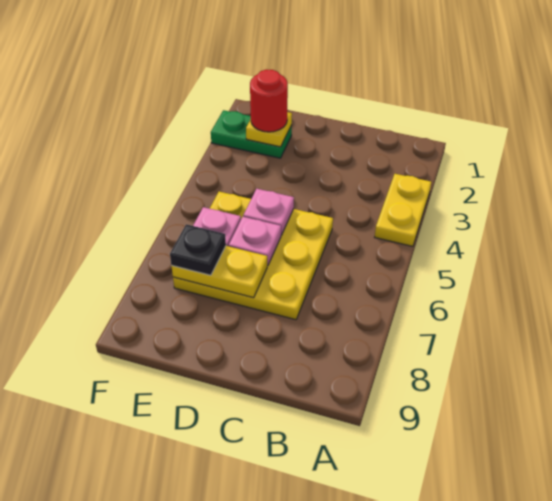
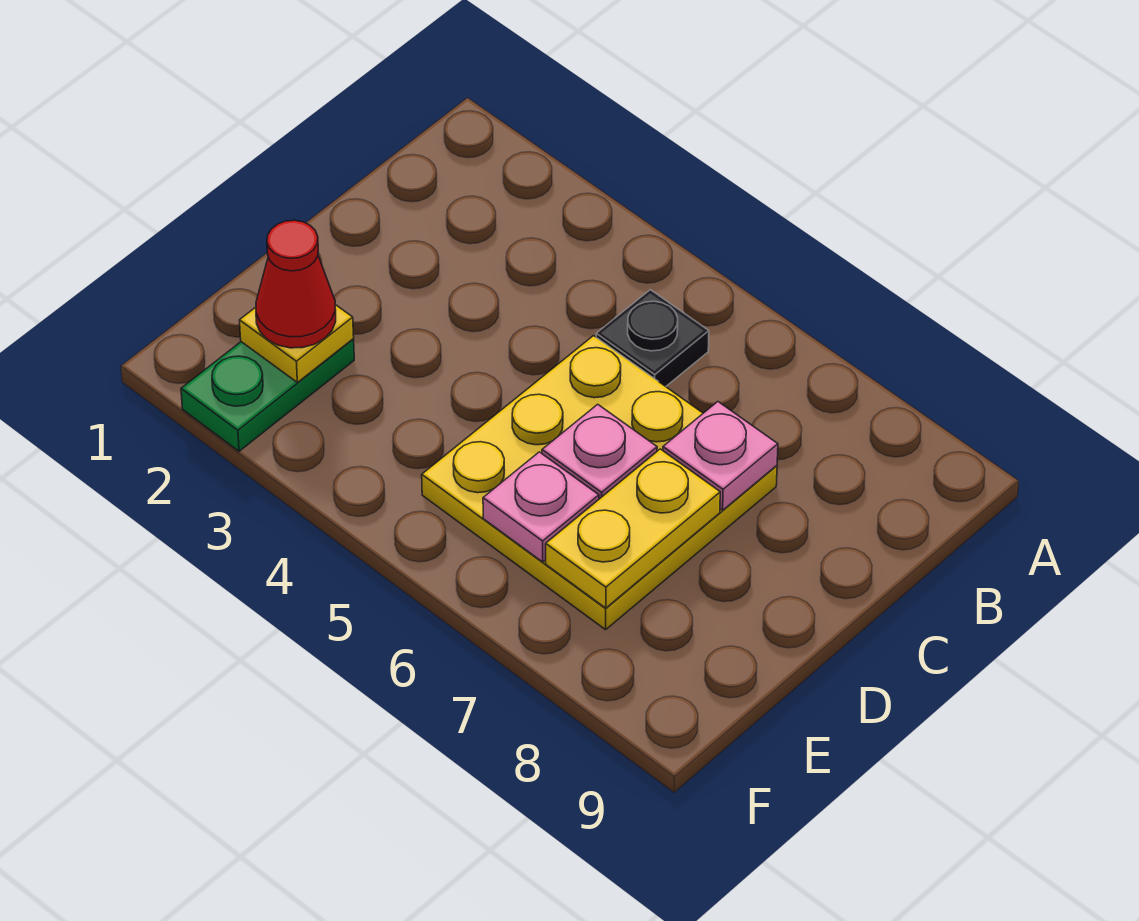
yellow 1x2 plate [375,174,431,246] -> none
pink 1x1 plate [243,189,294,235] -> pink 1x1 plate moved to [663,402,778,510]
red 1x1 round brick [250,70,288,132] -> red 1x1 cone [256,220,336,348]
black 1x1 plate [170,224,226,275] -> black 1x1 plate moved to [596,290,709,387]

